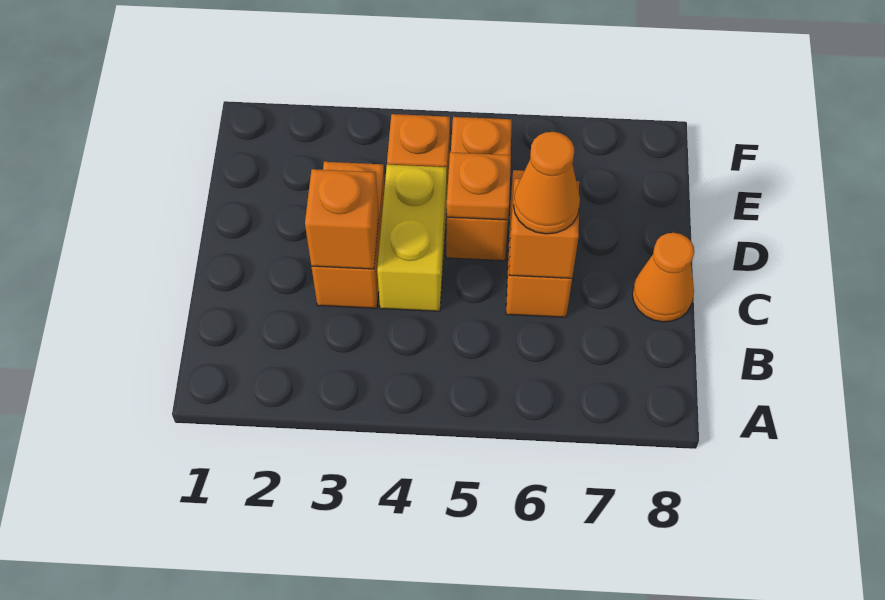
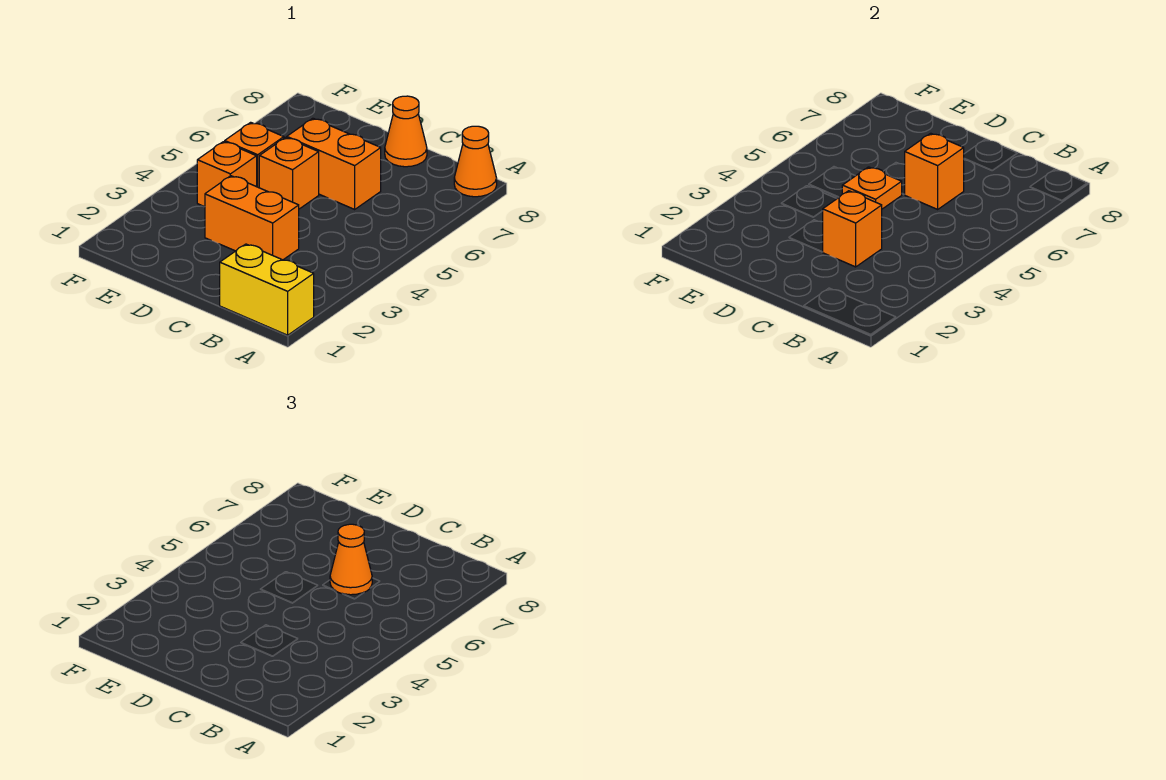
none -> orange 1x1 cone [454,126,497,197]
yellow 1x2 brick [377,165,447,311] -> yellow 1x2 brick moved to [220,244,314,335]

